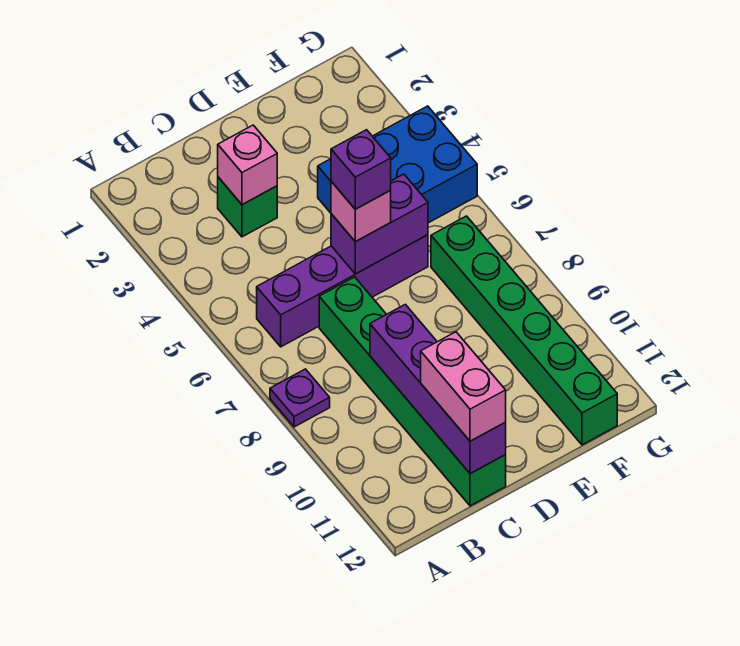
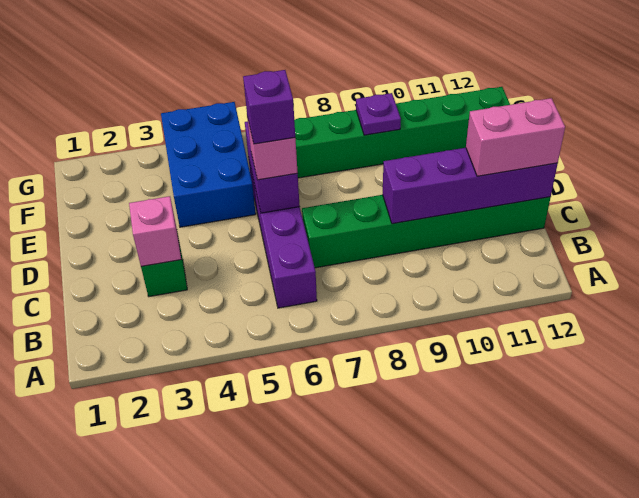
purple 1x1 plate [270,369,330,427] -> purple 1x1 plate moved to [356,93,401,135]

